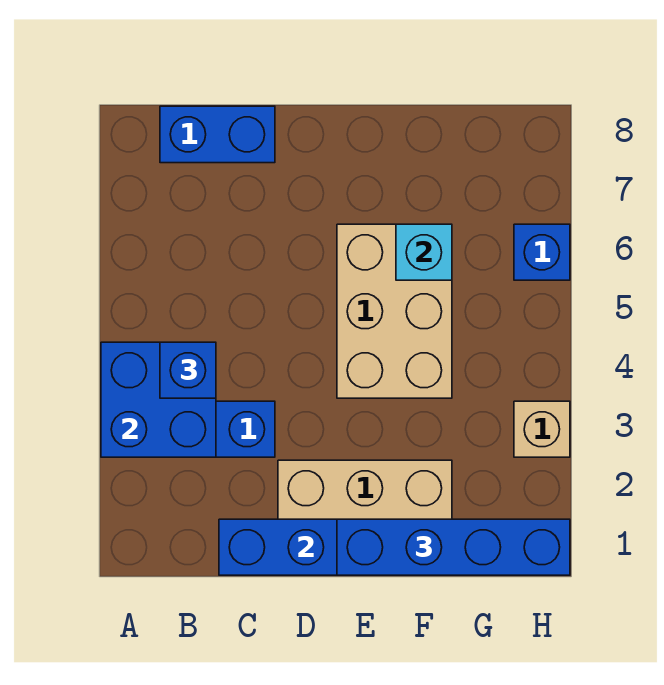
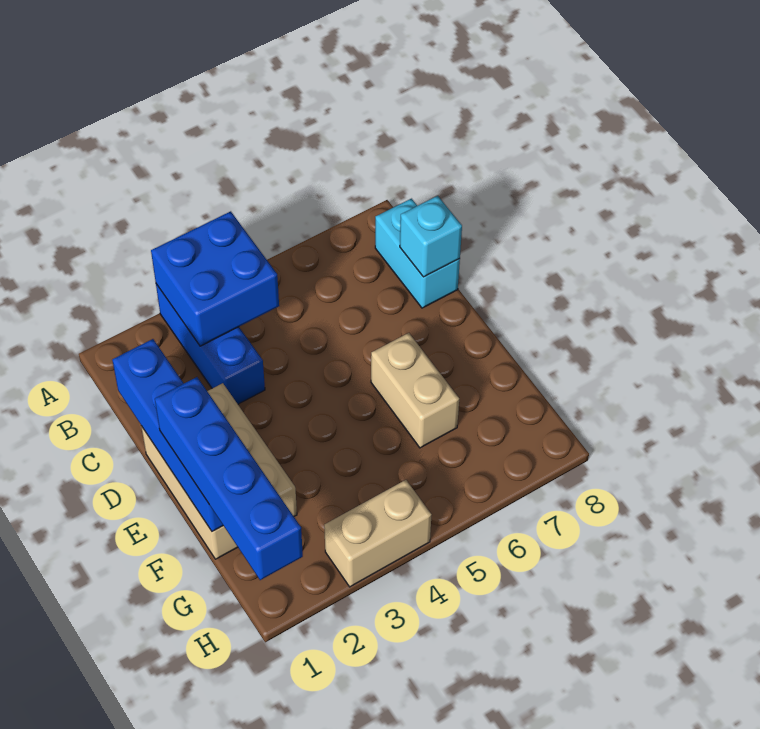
blue 1x1 brick [160,342,216,398] -> none
blue 1x2 brick [160,106,275,163] -> cyan 1x2 brick [375,199,460,308]
tan 2x3 brick [337,224,452,398] -> tan 1x2 brick [371,333,459,448]
cyan 1x1 brick [396,224,452,280] -> cyan 1x1 brick moved to [400,196,462,277]
tan 1x1 brick [514,401,570,457] -> tan 1x2 brick [324,480,431,587]
blue 1x1 brick [514,224,570,280] -> none

